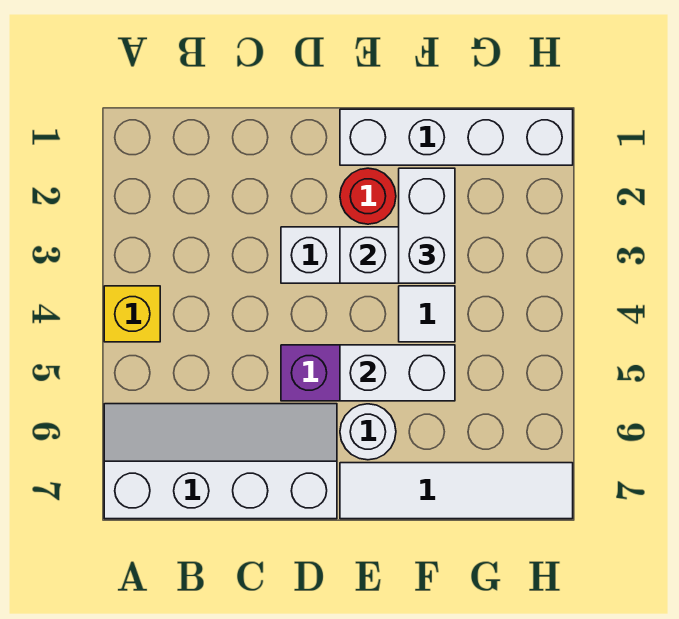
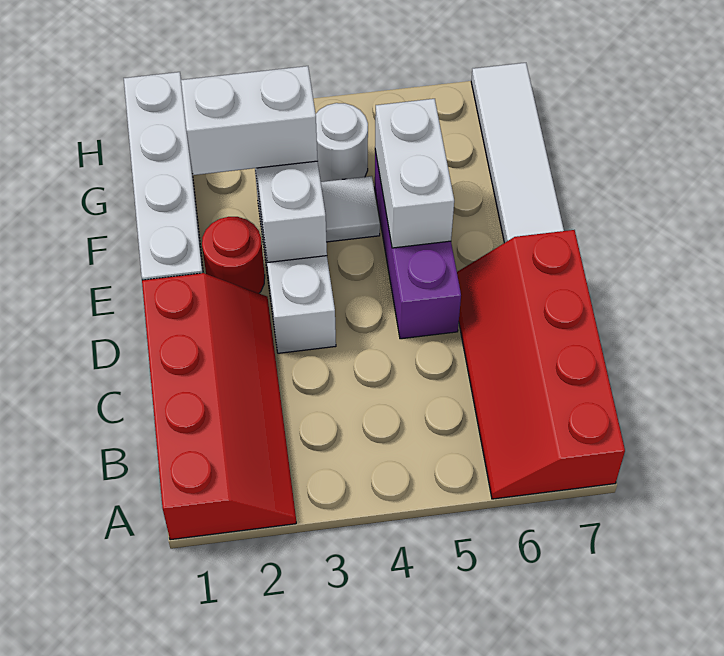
none -> red 2x4 slope [142,273,296,540]
yellow 1x1 brick [104,286,160,342] -> none
white 2x4 slope [104,404,337,519] -> red 2x4 slope [457,230,625,499]
white 1x1 round brick [340,404,396,460] -> white 1x1 round brick moved to [316,103,368,182]

